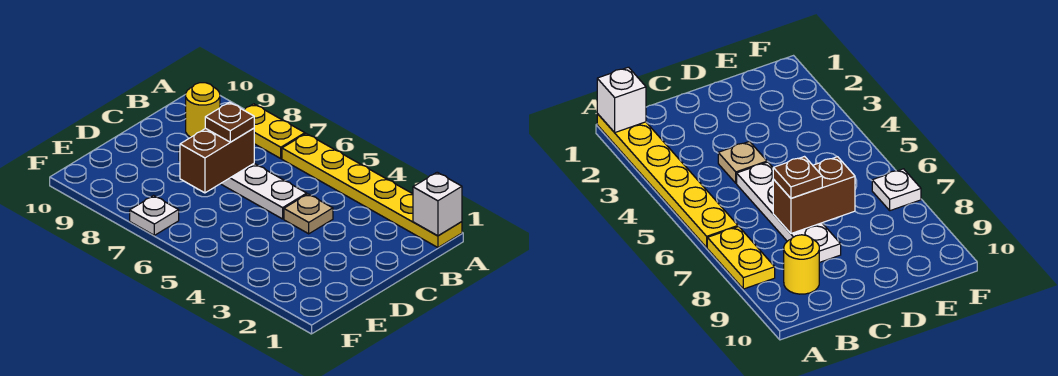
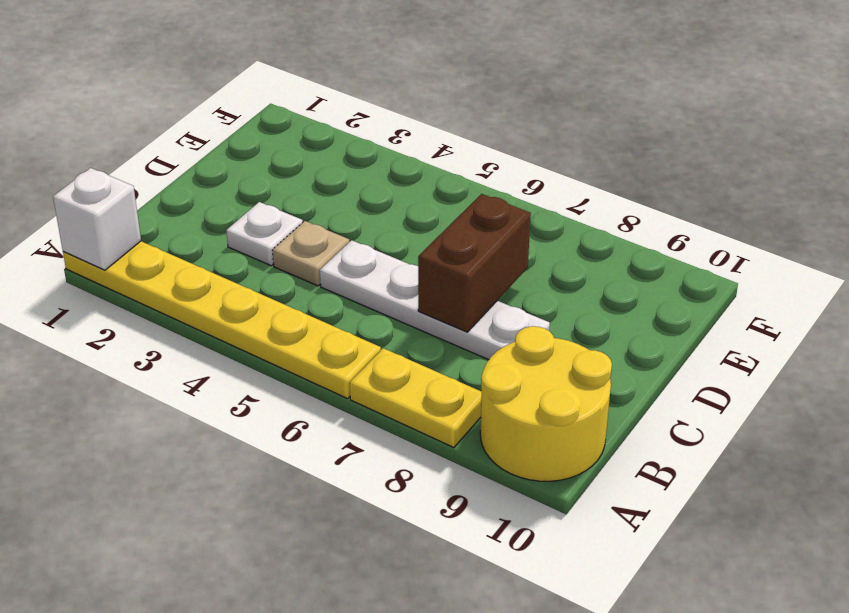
yellow 1x1 round brick [186,83,220,137] -> yellow 2x2 round brick [480,326,612,481]
brown 1x1 plate [205,102,254,142] -> none
white 1x1 plate [130,196,179,235] -> white 1x1 plate moved to [226,202,303,266]

